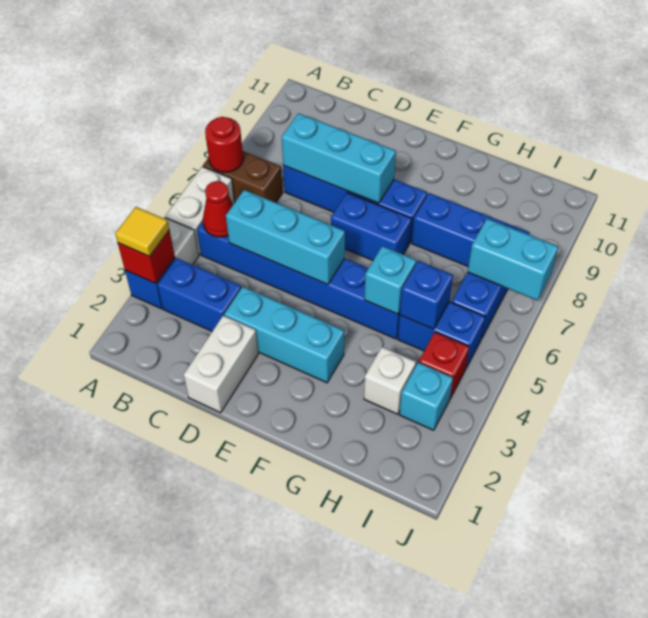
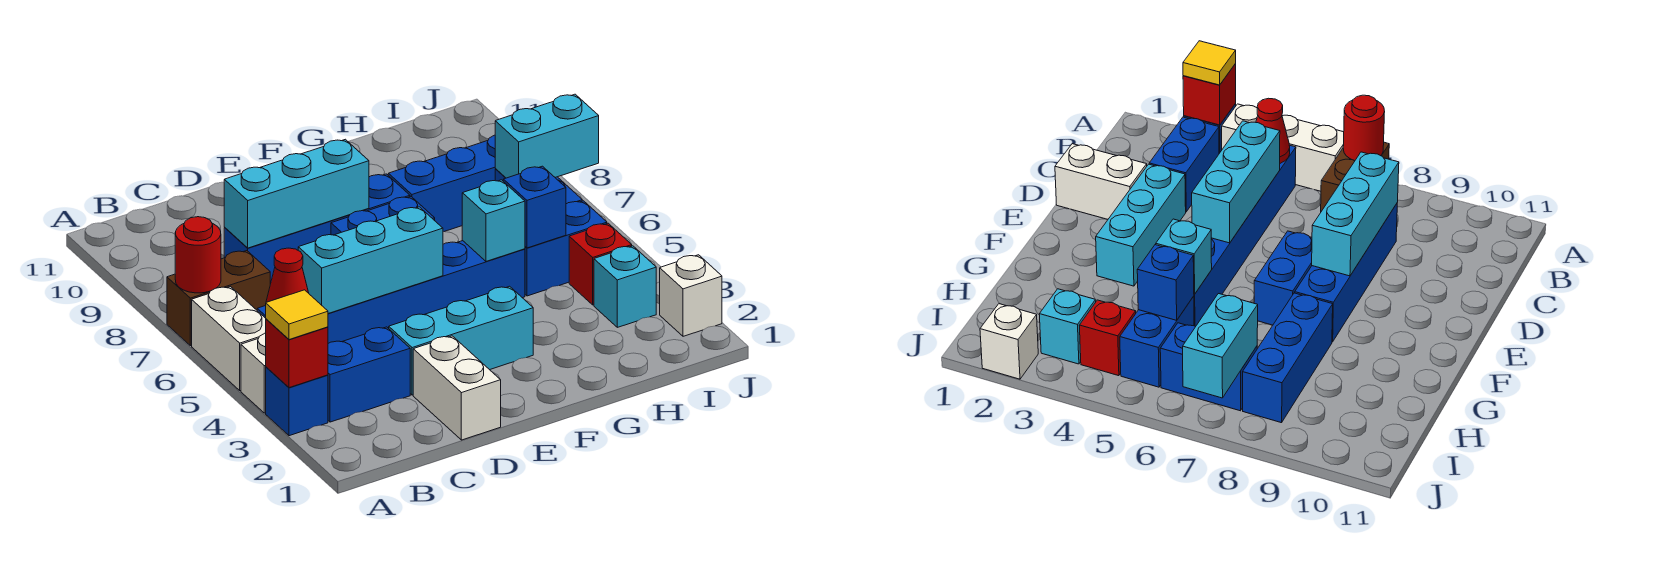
white 1x1 brick [364,347,416,414] -> white 1x1 brick moved to [660,255,722,336]

